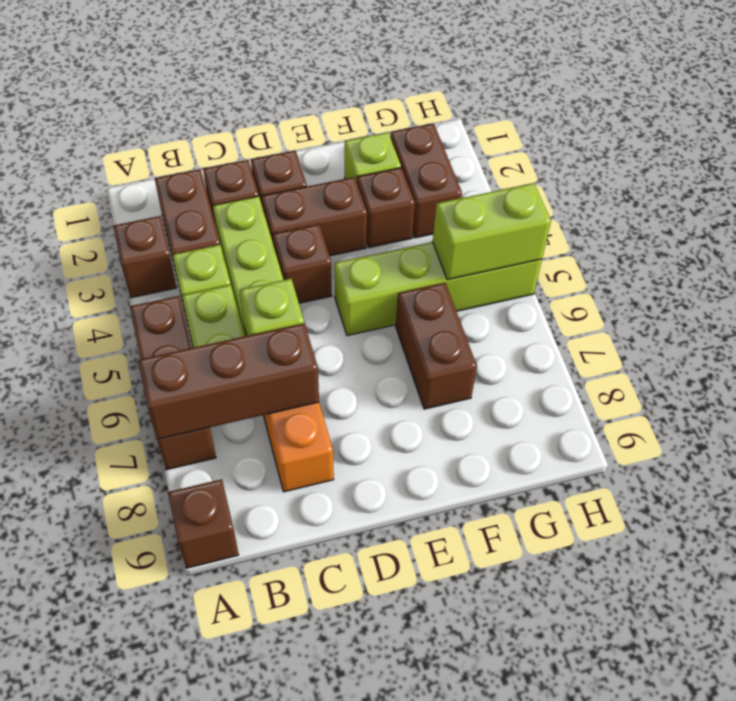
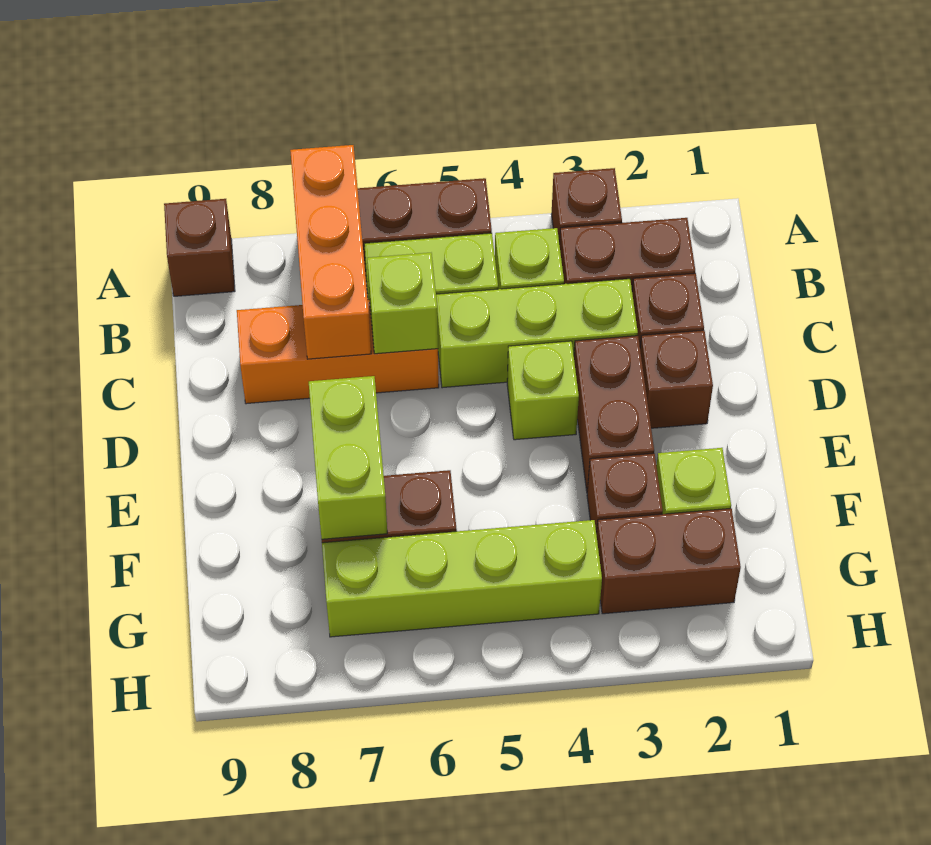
brown 1x3 brick [138,323,319,439] -> orange 1x3 brick [290,145,371,359]
brown 1x1 brick [273,224,332,303] -> lime 1x1 brick [507,341,579,440]
lime 1x4 brick [334,242,542,336] -> lime 1x4 brick turned to [322,520,602,637]
lime 1x2 brick [433,183,551,280] -> lime 1x2 brick moved to [309,376,387,539]

